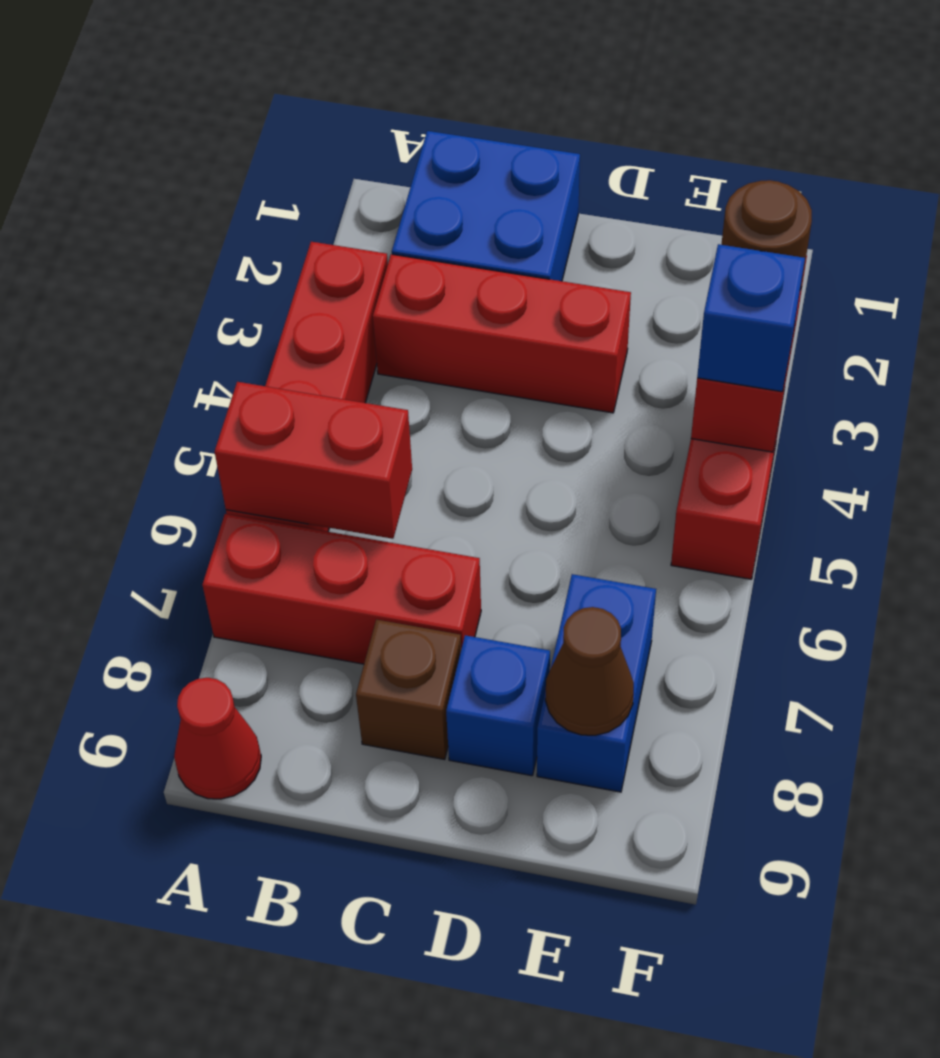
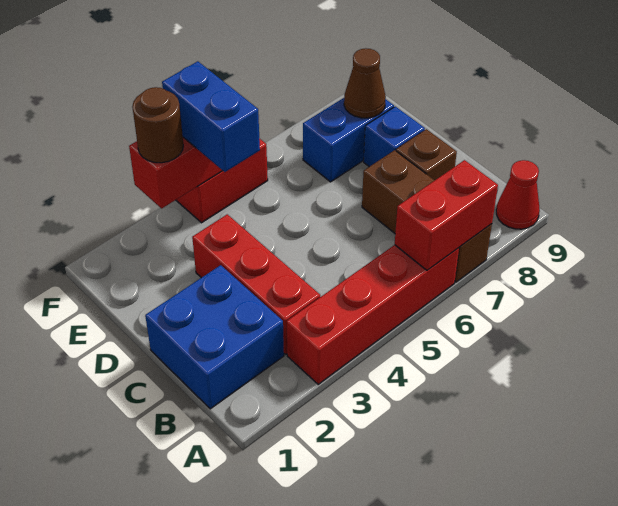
red 1x2 brick [215,382,412,539] -> red 1x2 brick turned to [395,160,498,270]
red 1x3 brick [202,514,481,664] -> brown 1x3 brick [362,150,492,282]
blue 1x1 brick [697,244,805,392] -> blue 1x2 brick [162,61,260,172]

